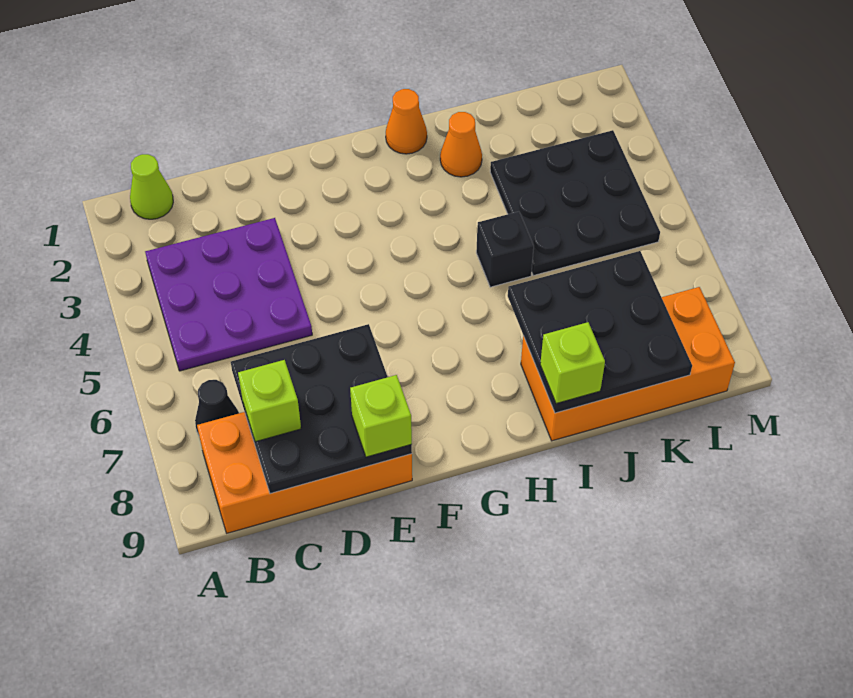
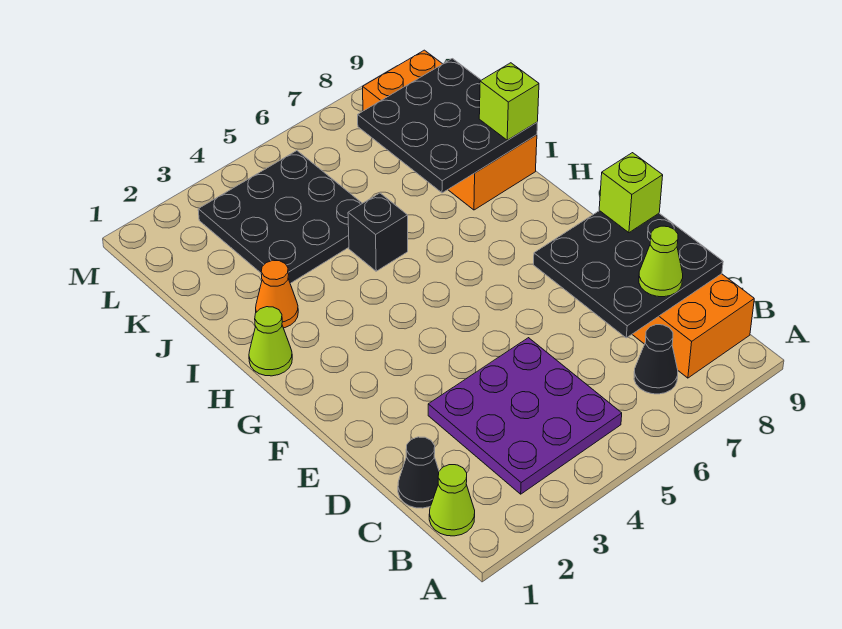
none -> black 1x1 cone [398,437,439,508]
lime 1x1 brick [238,360,301,442] -> lime 1x1 cone [639,226,683,297]
orange 1x1 cone [386,89,427,154] -> lime 1x1 cone [249,307,292,376]

